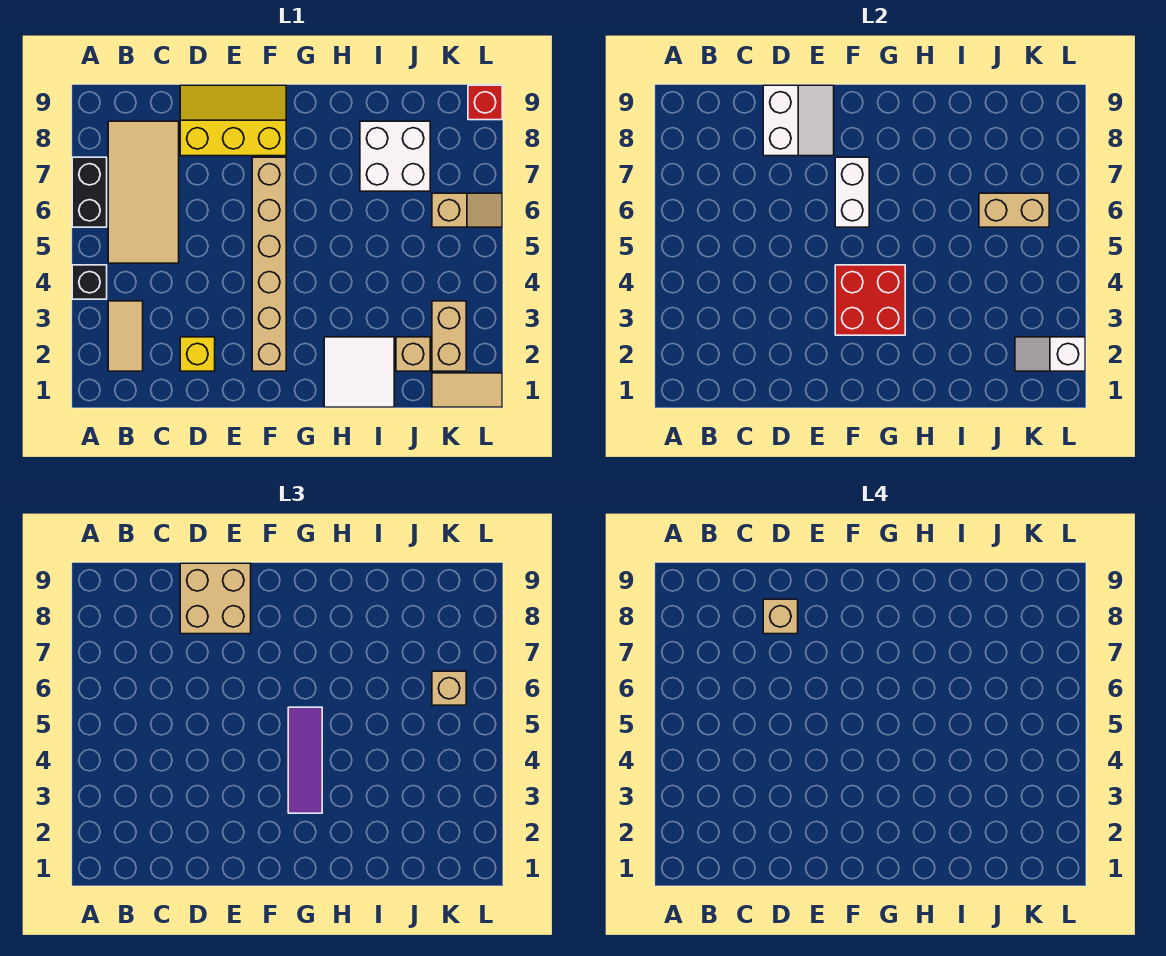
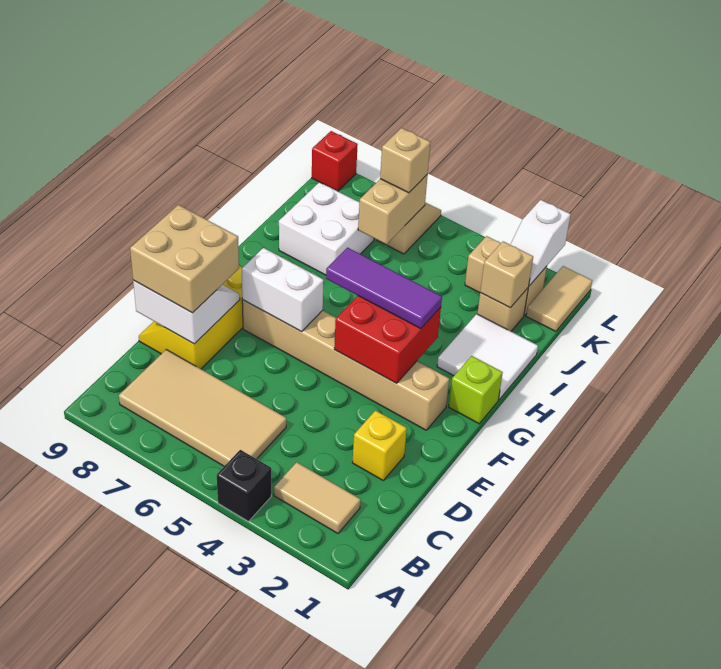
black 1x2 brick [72,157,107,227] -> none
tan 1x1 brick [763,599,798,634] -> tan 1x1 brick moved to [480,242,533,308]
none -> lime 1x1 brick [449,356,503,424]

